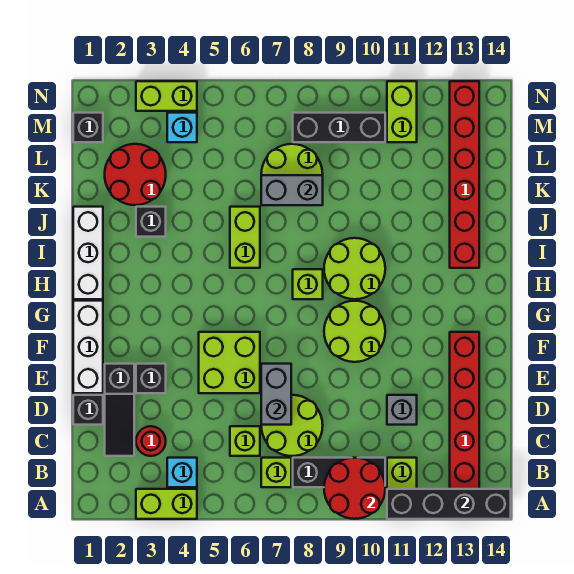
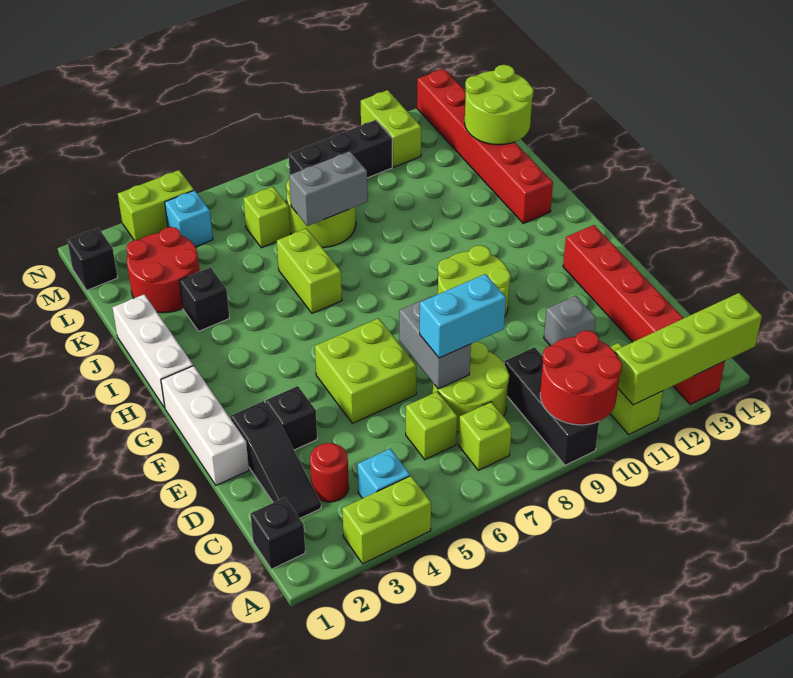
black 1x4 brick [387,489,511,519] -> lime 1x4 brick [615,293,762,405]
black 1x3 brick [293,458,385,487] -> black 1x3 brick turned to [504,347,599,465]
black 1x1 brick [73,395,103,425] -> black 1x1 brick moved to [250,498,305,569]
none -> cyan 1x2 brick [420,274,506,358]
lime 1x1 brick [293,269,323,299] -> lime 1x1 brick moved to [243,187,291,248]
lime 2x2 round brick [324,238,385,299] -> lime 2x2 round brick moved to [465,65,534,145]

